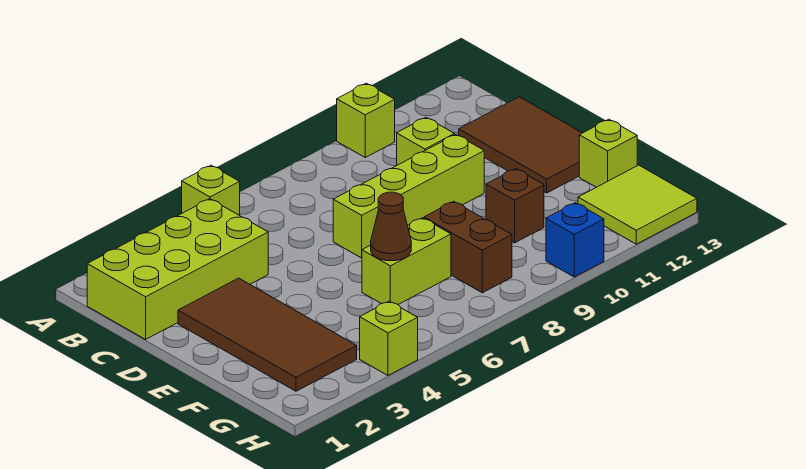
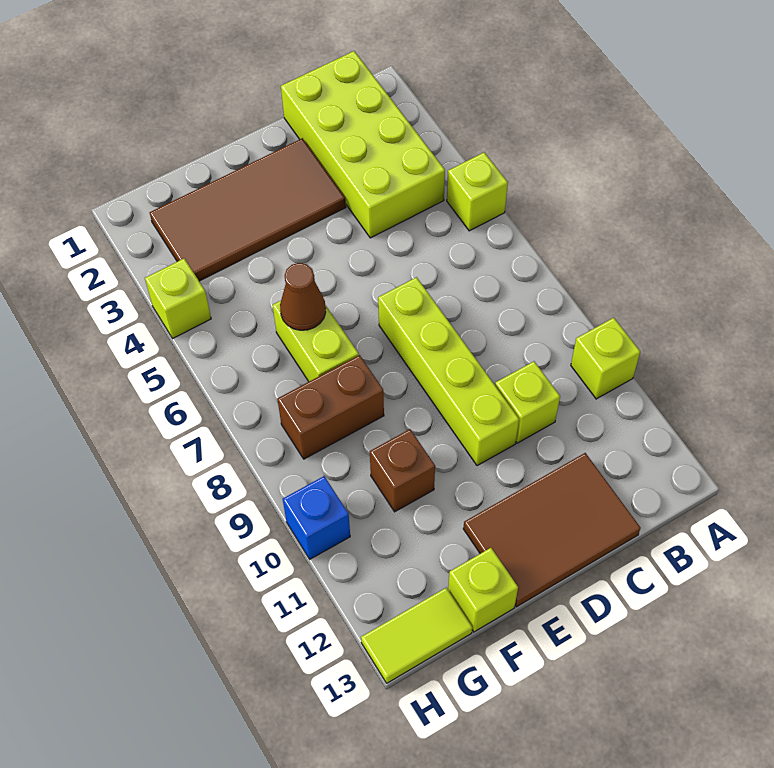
lime 2x2 tile [578,165,697,244] -> lime 1x2 tile [361,588,472,683]

